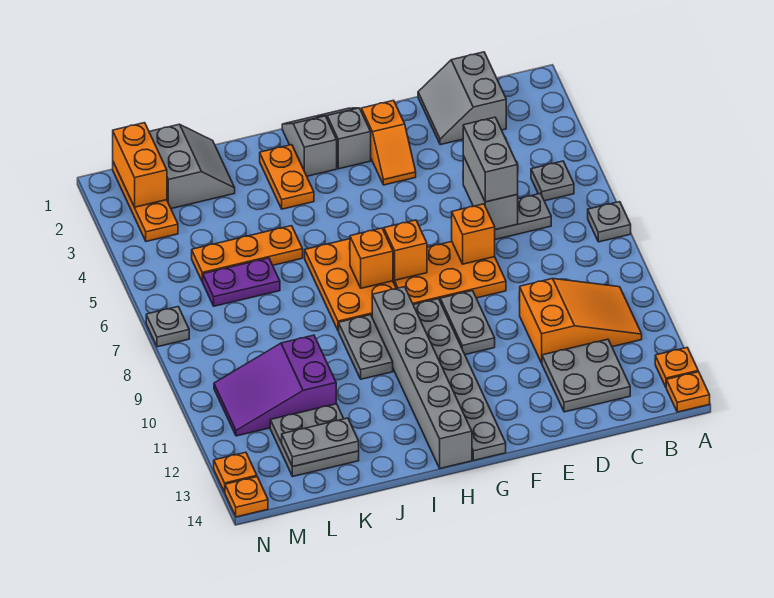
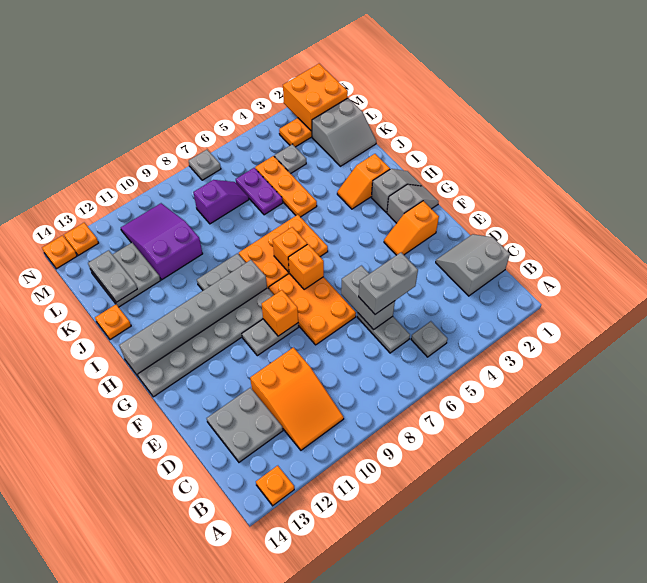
grey 1x1 plate [588,202,631,242] -> grey 1x1 plate moved to [274,144,306,174]
orange 1x1 plate [666,372,710,412] -> orange 1x1 plate moved to [95,305,131,340]
grey 1x2 brick [463,156,518,230] -> grey 1x2 brick turned to [341,266,395,330]
orange 1x1 brick [452,204,495,264] -> orange 1x1 brick moved to [262,290,298,336]
orange 1x2 plate [260,145,314,209] -> orange 1x2 slope [337,154,390,209]
none -> purple 1x2 slope [193,180,249,224]
orange 1x2 brick [113,123,167,207] -> orange 2x2 brick [283,64,348,131]

